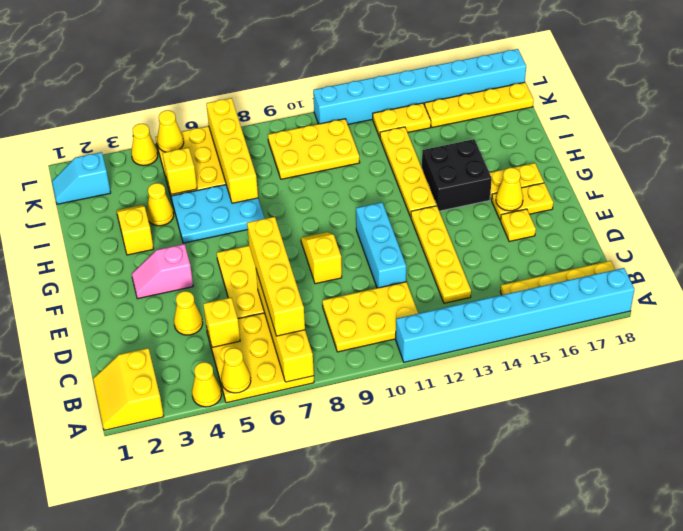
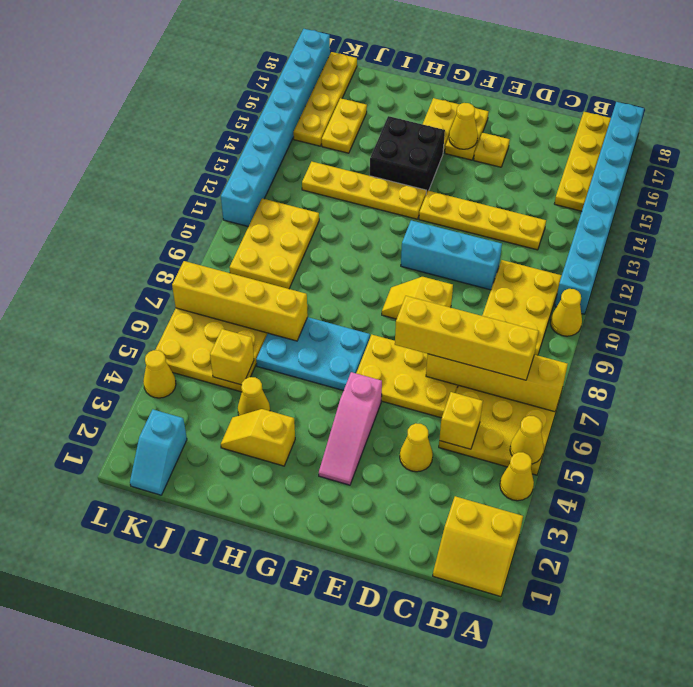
pink 1x2 slope [132,244,193,299] -> pink 1x3 slope [319,372,382,485]
cyan 2x3 plate [171,185,264,243] -> cyan 2x3 plate turned to [256,317,370,391]
yellow 1x2 plate [373,103,431,137] -> yellow 1x2 plate moved to [322,98,367,153]
yellow 1x1 cone [157,110,184,152] -> yellow 1x1 cone moved to [550,289,582,336]

